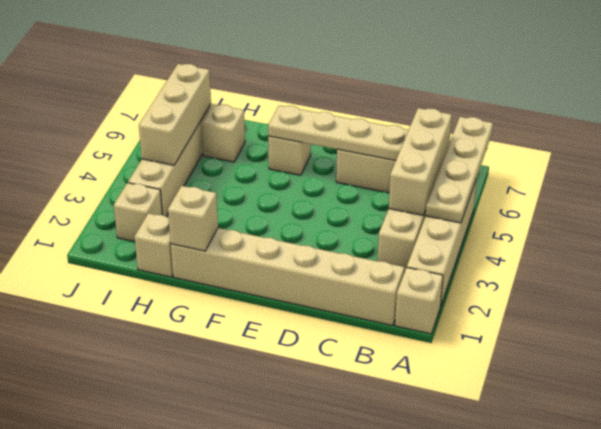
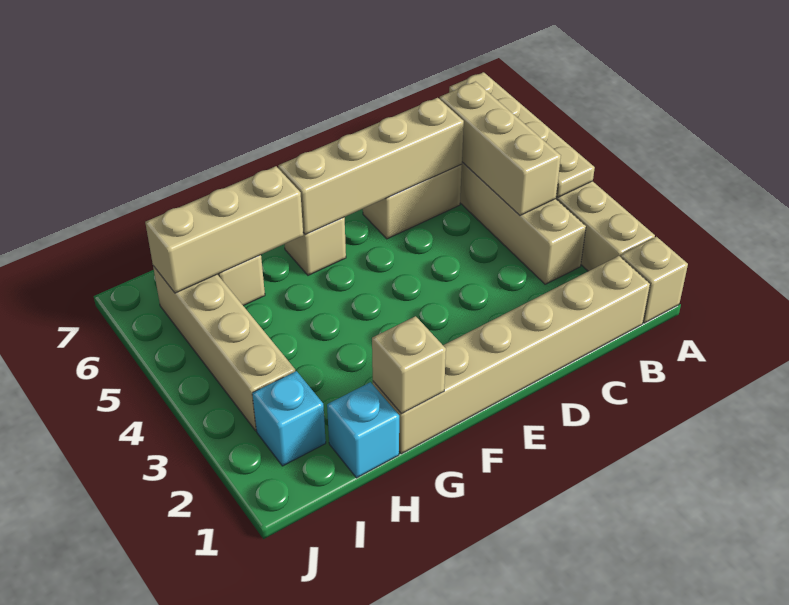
tan 1x4 plate [268,105,408,161] -> tan 1x4 brick [278,98,464,235]
tan 1x1 brick [135,213,173,277] -> cyan 1x1 brick [327,382,399,478]
tan 1x1 brick [114,183,162,242] -> cyan 1x1 brick [252,371,326,466]
tan 1x3 brick [139,64,211,165] -> tan 1x3 brick turned to [145,166,303,293]

